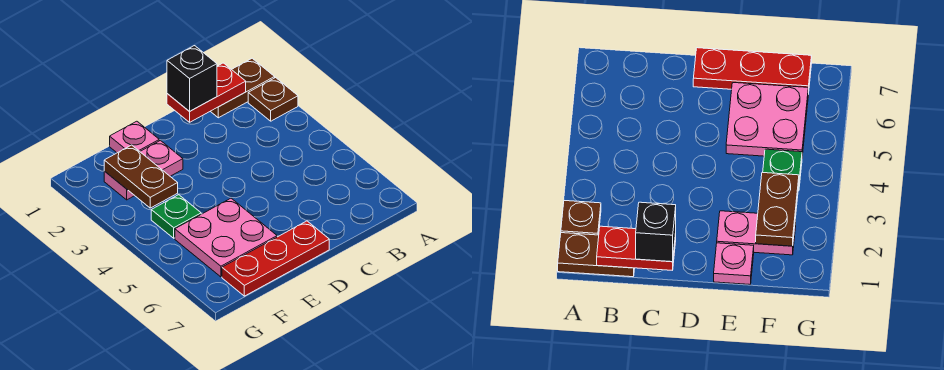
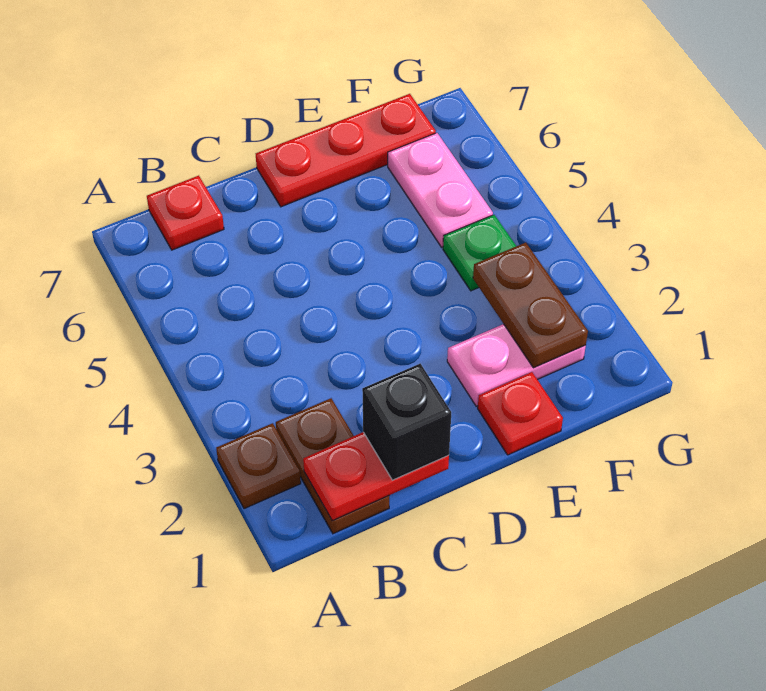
brown 1x2 plate [210,58,275,118] -> brown 1x2 plate turned to [276,398,389,534]
none -> red 1x1 plate [147,176,224,250]
pink 1x1 plate [110,121,159,153] -> red 1x1 plate [478,372,563,455]
pink 2x2 plate [175,198,277,277] -> pink 1x2 plate [388,133,493,247]

